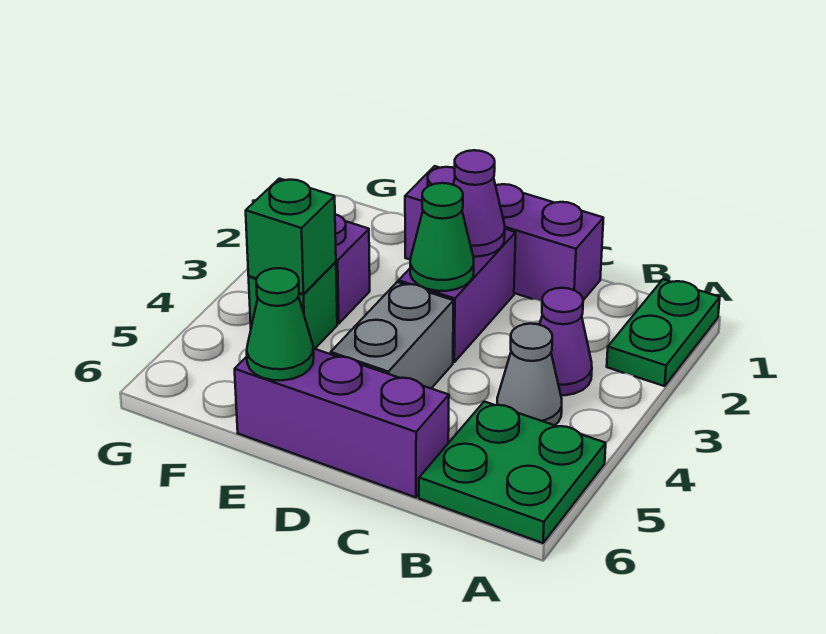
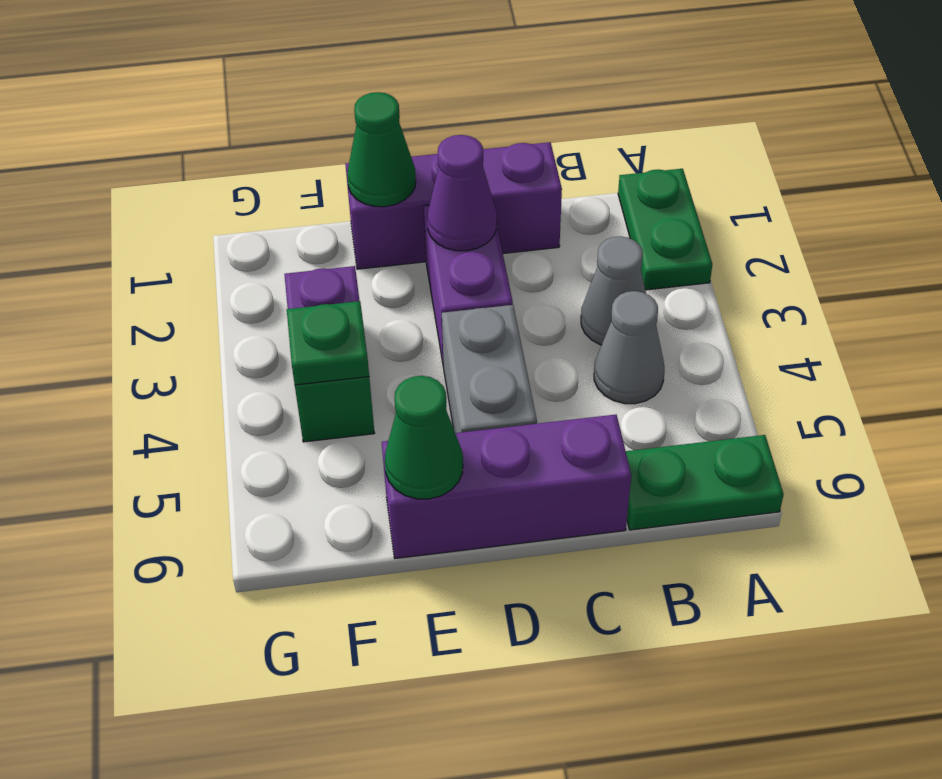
green 2x2 plate [419,402,606,543] -> green 1x2 plate [626,435,784,530]
purple 1x1 cone [539,288,592,395] -> grey 1x1 cone [581,236,646,345]
green 1x1 cone [410,183,474,291] -> green 1x1 cone moved to [347,92,416,207]
green 1x1 brick [246,179,336,294] -> green 1x1 plate [287,301,369,385]

